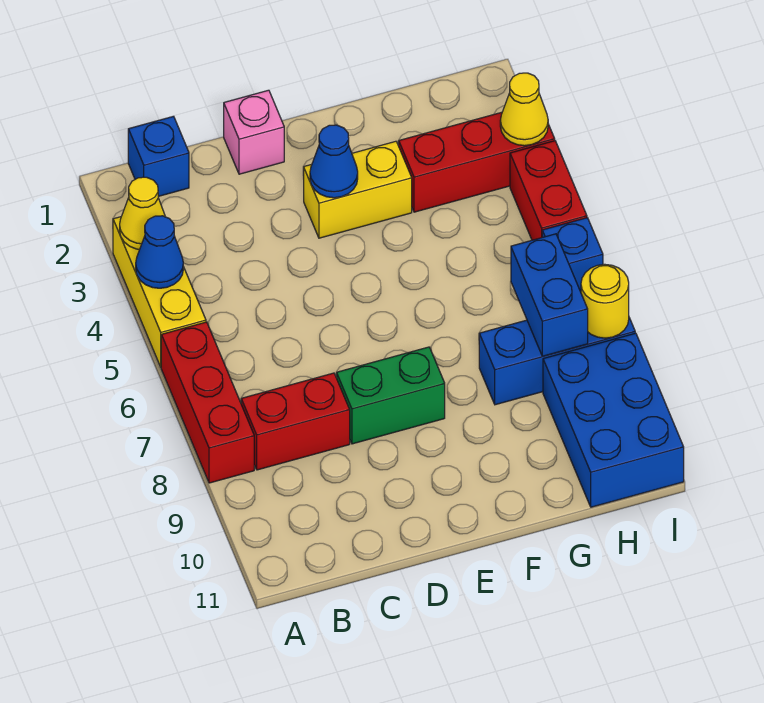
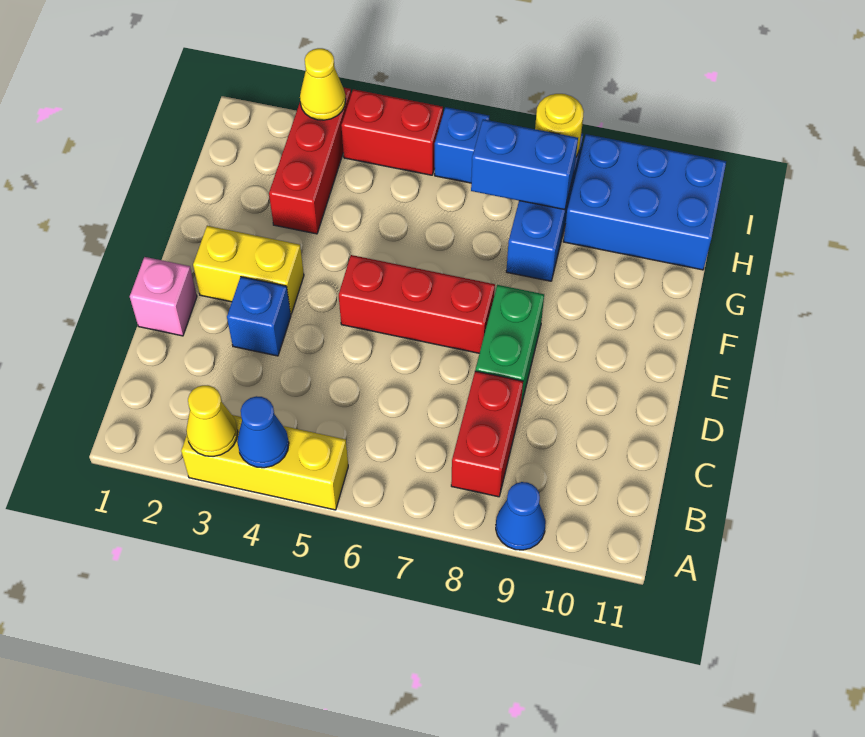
red 1x3 brick [161,322,254,483] -> red 1x3 brick moved to [339,255,495,353]
blue 1x1 brick [128,116,189,196] -> blue 1x1 brick moved to [227,277,291,356]
yellow 1x2 brick [304,141,412,238] -> yellow 1x2 brick turned to [193,226,304,314]
blue 1x1 cone [310,125,358,198] -> blue 1x1 cone moved to [496,482,546,550]

